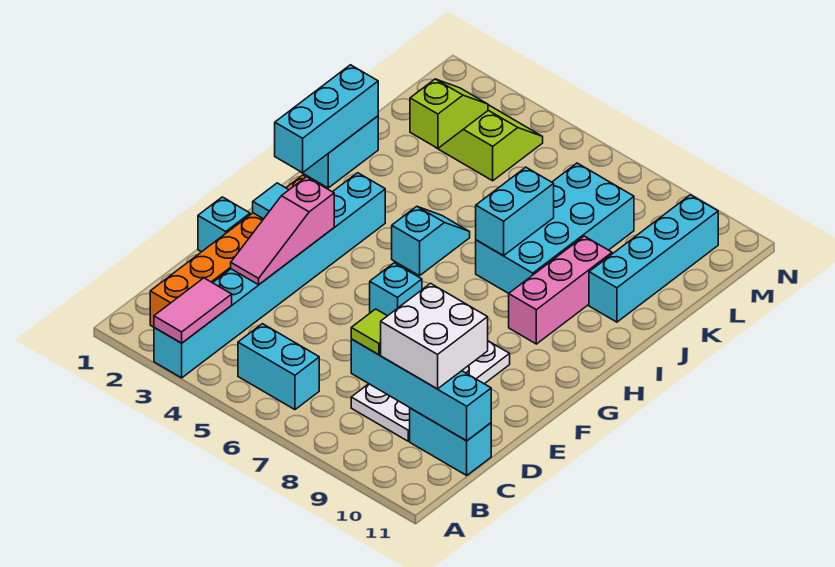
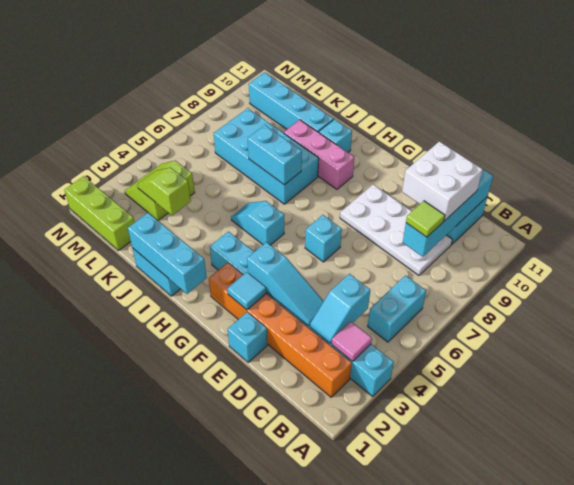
pink 1x2 tile [154,278,232,343] -> pink 1x1 tile [332,321,372,362]
none -> cyan 1x2 slope [310,274,370,343]
pink 1x3 slope [231,177,334,285] -> cyan 1x3 slope [247,242,324,326]
none -> cyan 1x1 brick [319,119,352,152]
none -> lime 1x3 brick [64,176,135,251]

